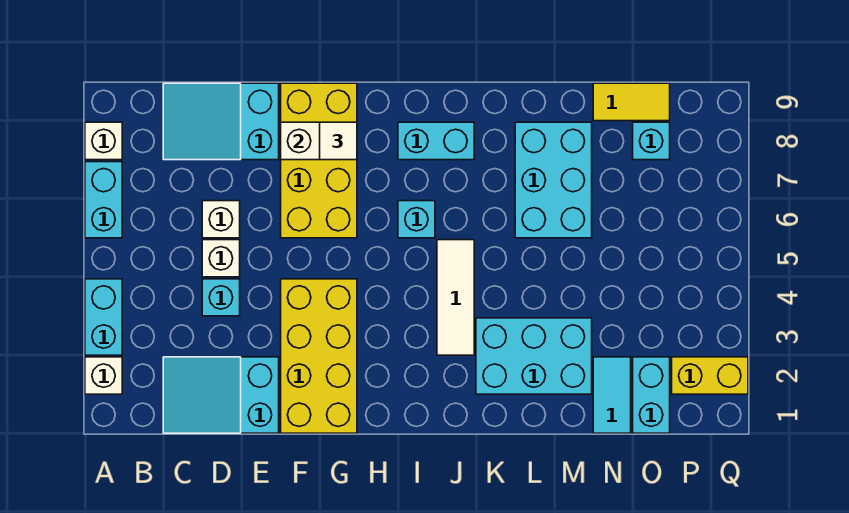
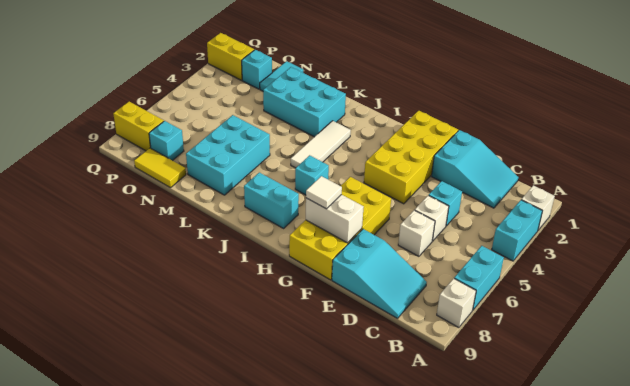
cyan 1x2 brick [633,357,670,433] -> cyan 1x1 brick [242,50,272,89]
none -> yellow 1x2 brick [113,102,164,151]

